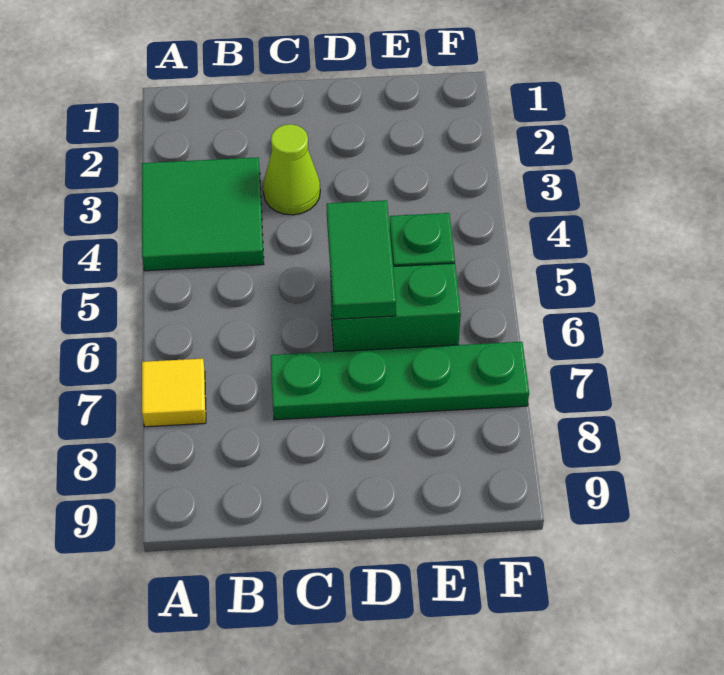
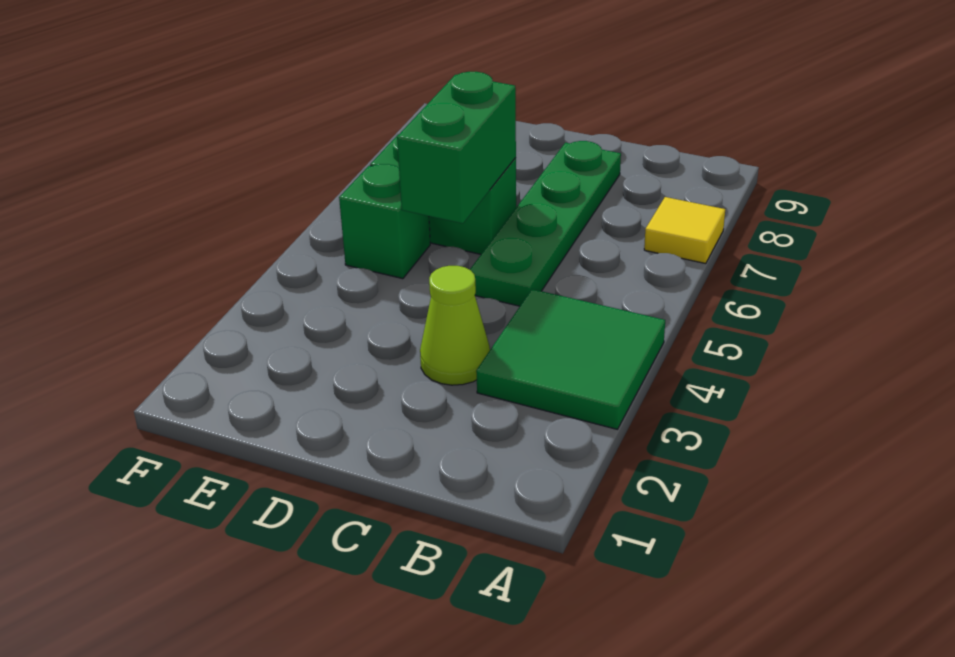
green 1x4 plate [271,342,529,420] -> green 1x4 plate turned to [470,141,621,306]
green 1x2 tile [327,200,396,319] -> green 1x2 brick [397,72,516,223]

